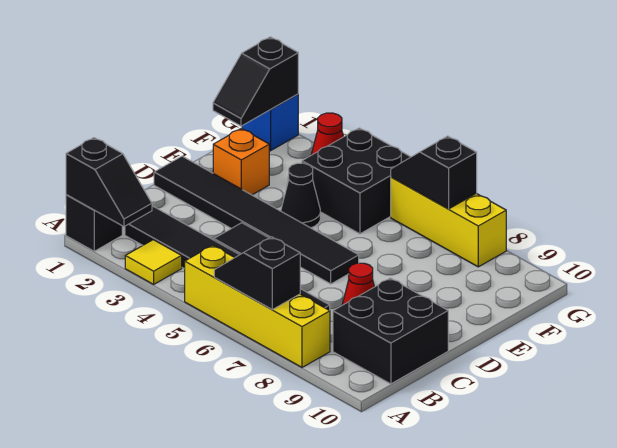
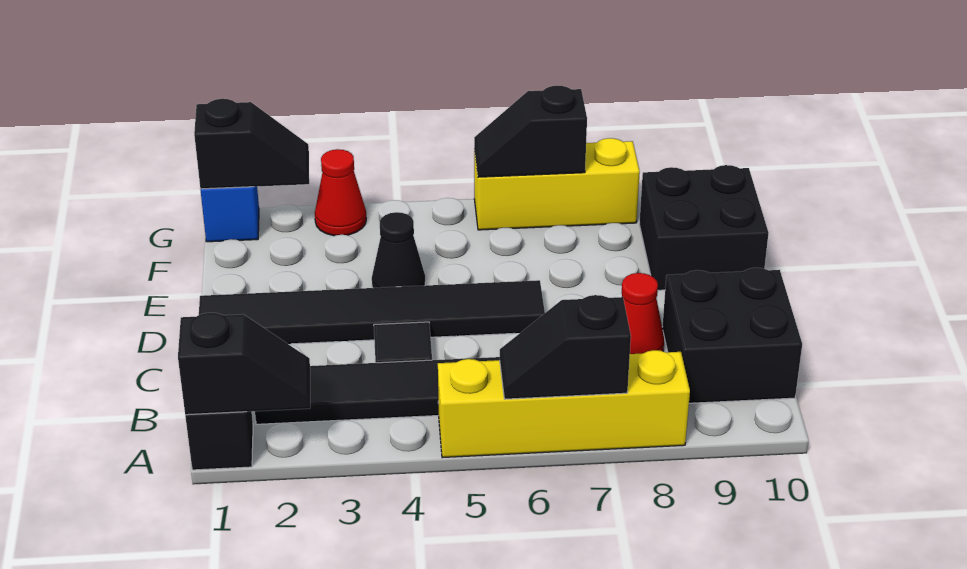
yellow 1x1 tile [125,240,182,284] -> none
orange 1x1 brick [213,129,269,195] -> none
black 1x2 slope [213,37,298,126] -> black 1x2 slope turned to [194,99,309,189]
black 2x2 brick [302,128,410,234] -> black 2x2 brick moved to [639,165,768,290]

